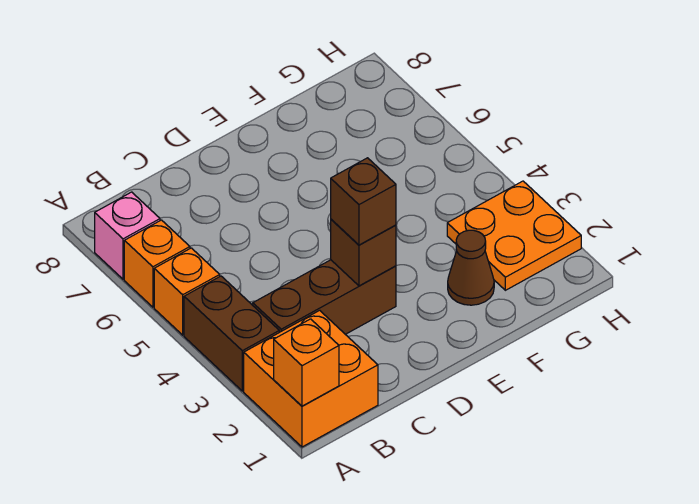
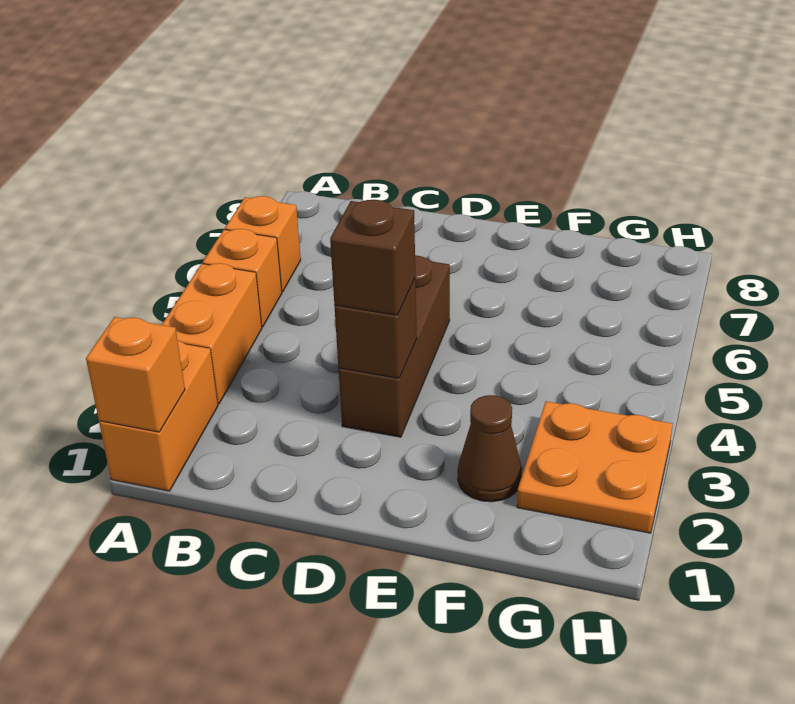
orange 2x2 brick [244,310,378,447] -> orange 1x2 brick [99,341,218,491]
brown 1x2 brick [184,276,279,391] -> orange 1x2 brick [162,263,262,404]
pink 1x1 brick [95,192,160,279] -> none
brown 1x3 brick [253,260,396,334] -> brown 1x3 brick turned to [339,255,450,437]

